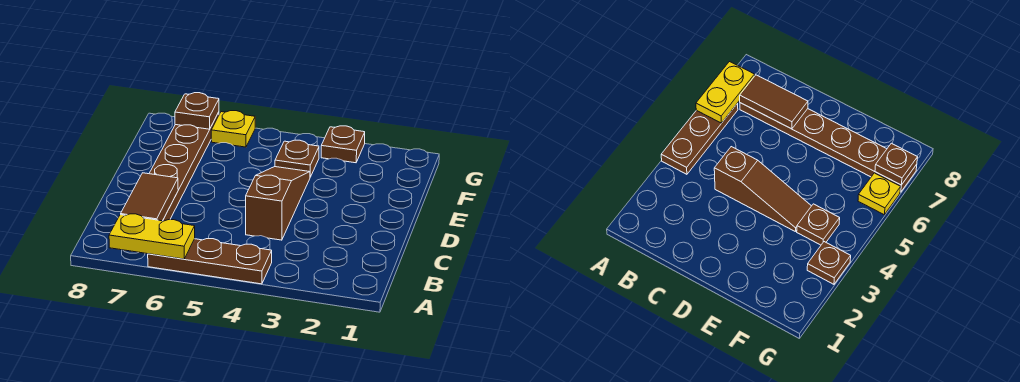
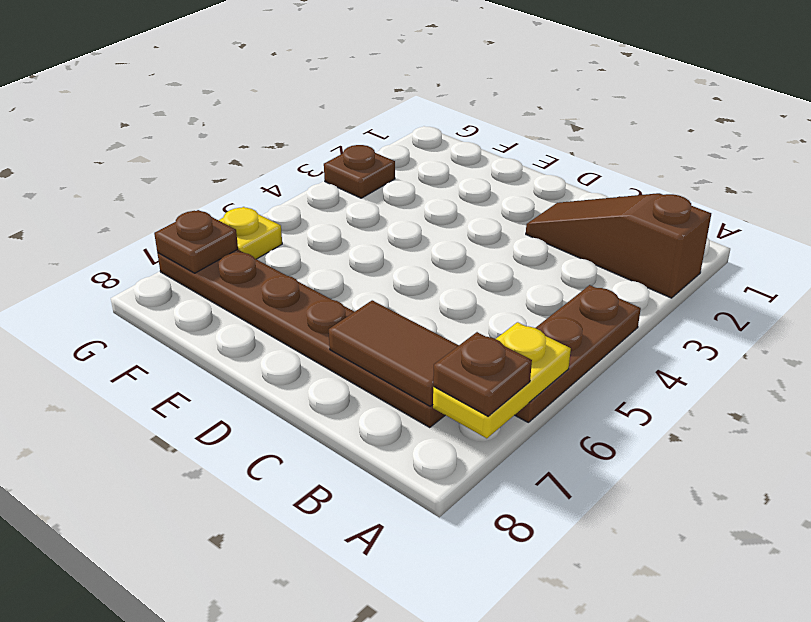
brown 1x3 slope [246,167,310,240] -> brown 1x3 slope moved to [526,193,711,298]
brown 1x1 plate [275,140,319,177] -> brown 1x1 plate moved to [433,332,532,416]

